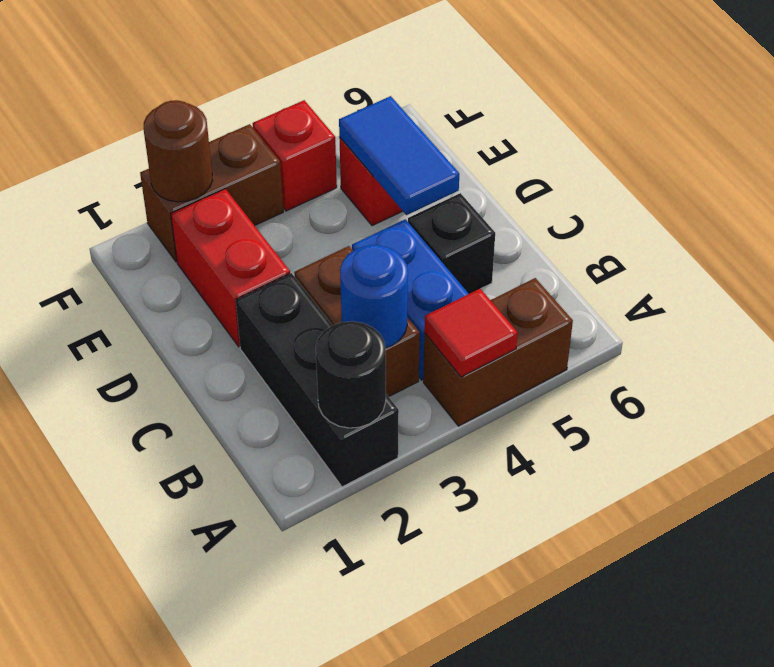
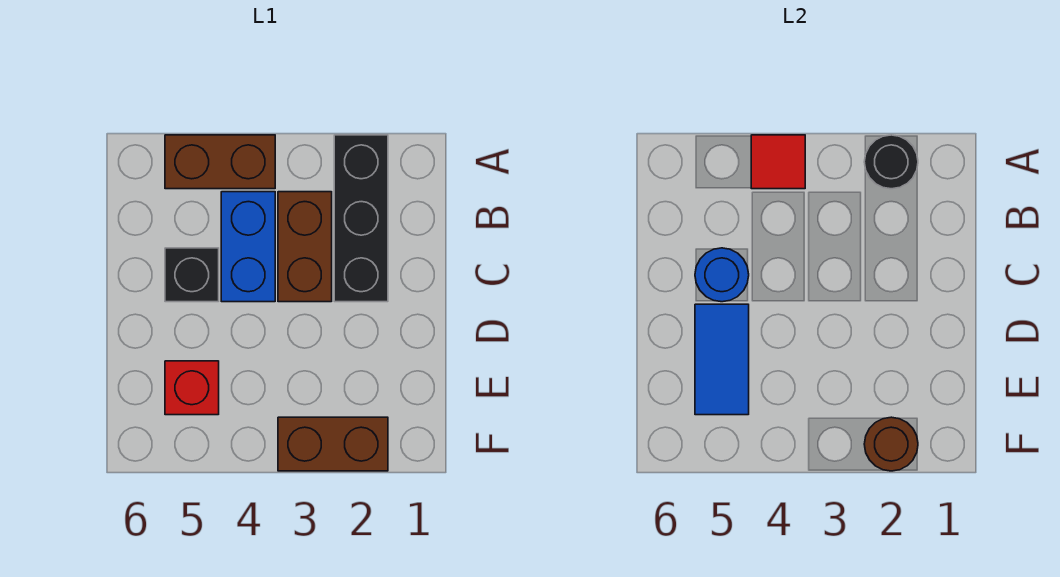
blue 1x1 round brick [340,245,408,348] -> blue 1x1 round brick moved to [695,248,749,302]
red 1x2 brick [171,189,290,347] -> none
red 1x1 brick [253,100,337,211] -> none

